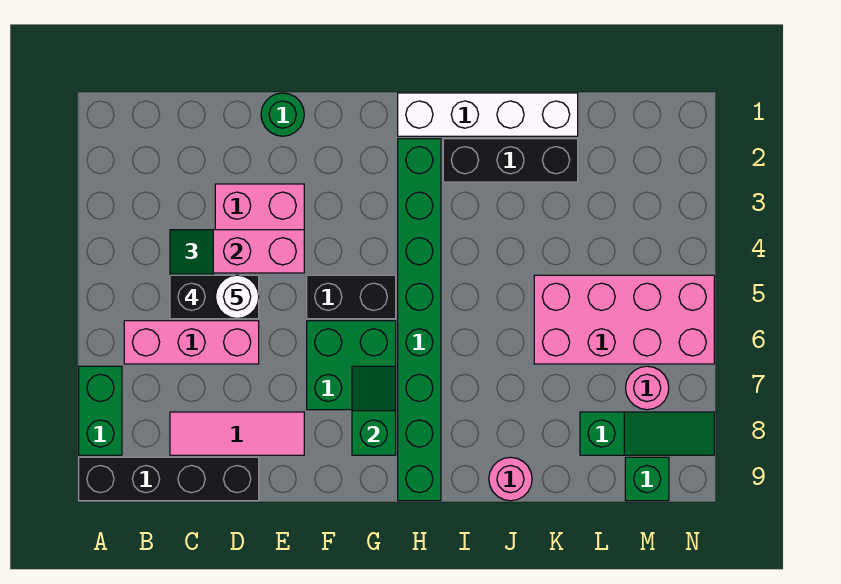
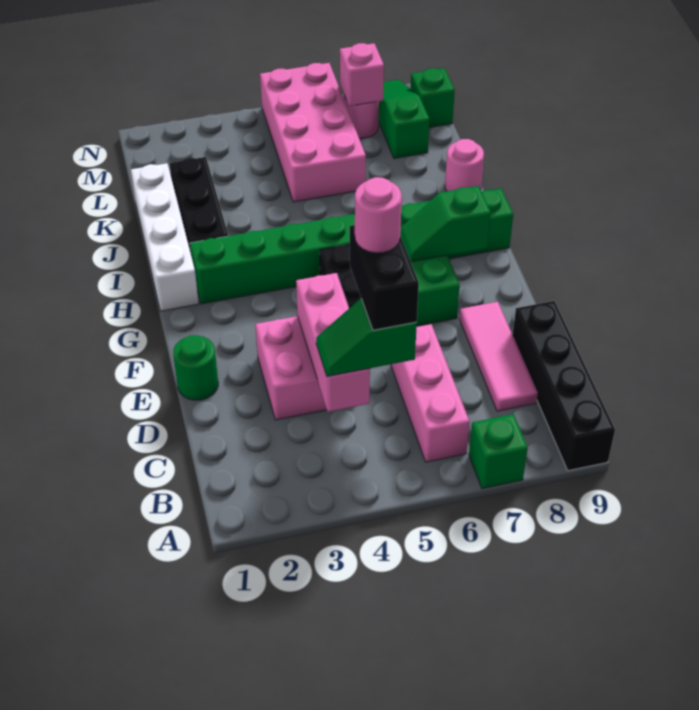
green 1x2 brick [79,366,122,455] -> green 1x1 brick [469,414,528,489]
white 1x1 round brick [216,275,259,319] -> pink 1x1 round brick [355,177,402,253]
none -> pink 1x1 brick [340,43,384,106]

